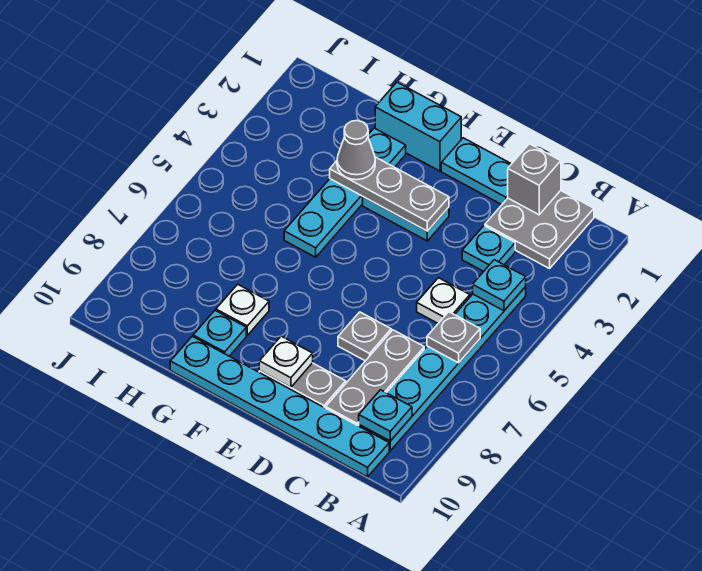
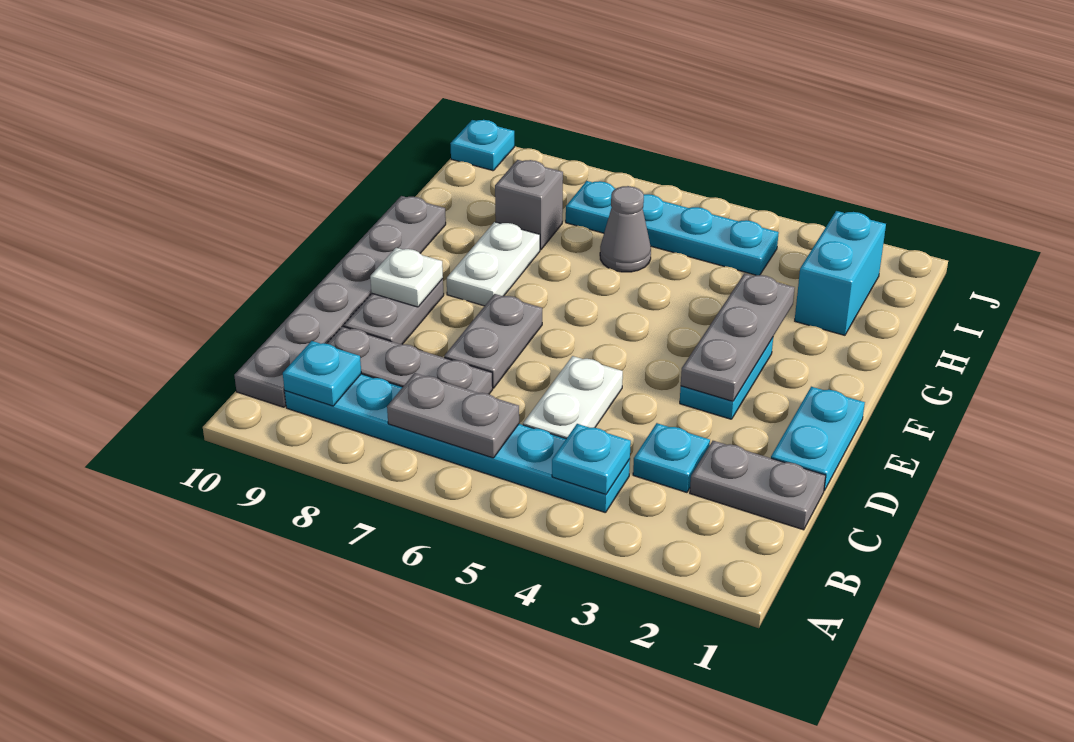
grey 2x2 plate [485,191,594,269] -> grey 1x2 plate [690,441,826,530]
grey 1x1 plate [427,312,480,363] -> grey 1x2 plate [387,373,519,458]
cyan 1x6 plate [170,336,389,477] -> grey 1x6 plate [234,196,446,407]
grey 1x1 brick [508,144,561,215] -> grey 1x1 brick moved to [495,160,563,250]
white 1x1 plate [417,278,470,323] -> white 1x2 plate [523,356,623,439]
grey 1x1 plate [338,312,391,361] -> grey 1x2 plate [444,294,542,388]
cyan 1x2 brick [375,82,461,171] -> cyan 1x2 brick moved to [795,211,886,335]
cyan 1x4 plate [284,128,406,257] -> cyan 1x4 plate moved to [566,181,779,275]
grey 1x1 cone [337,121,375,180] -> grey 1x1 cone moved to [600,186,651,272]
white 1x1 plate [216,284,269,335] -> white 1x2 plate [447,222,540,306]
cyan 1x1 plate [193,311,246,356] -> cyan 1x1 plate moved to [450,120,514,171]

